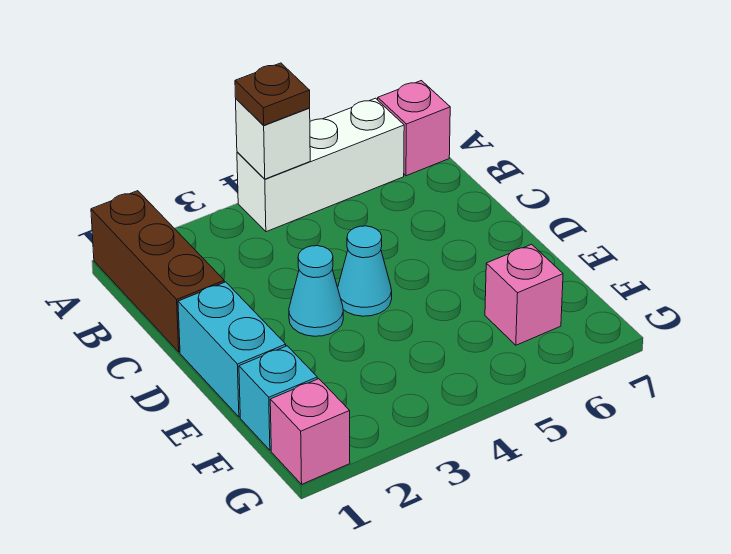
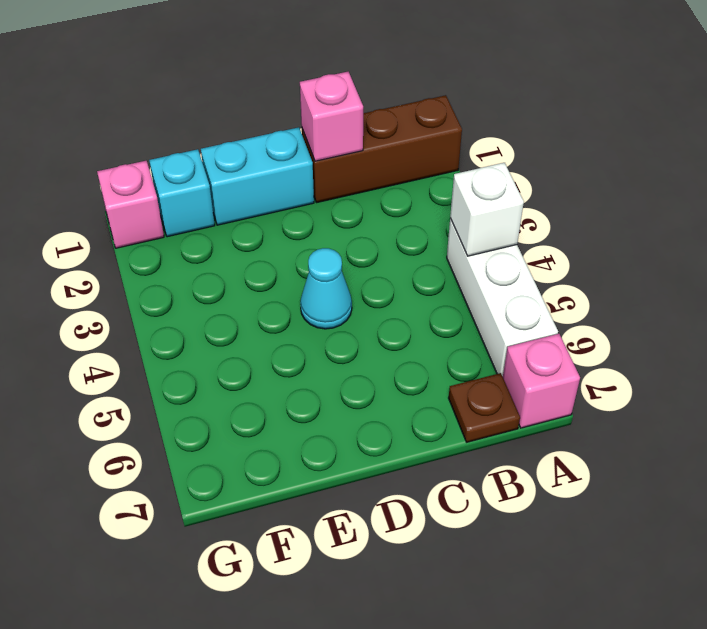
brown 1x1 plate [235,63,310,125] -> brown 1x1 plate moved to [449,373,520,442]
cyan 1x1 cone [289,246,343,336] -> none
pink 1x1 brick [485,244,563,345] -> pink 1x1 brick moved to [300,72,363,161]

